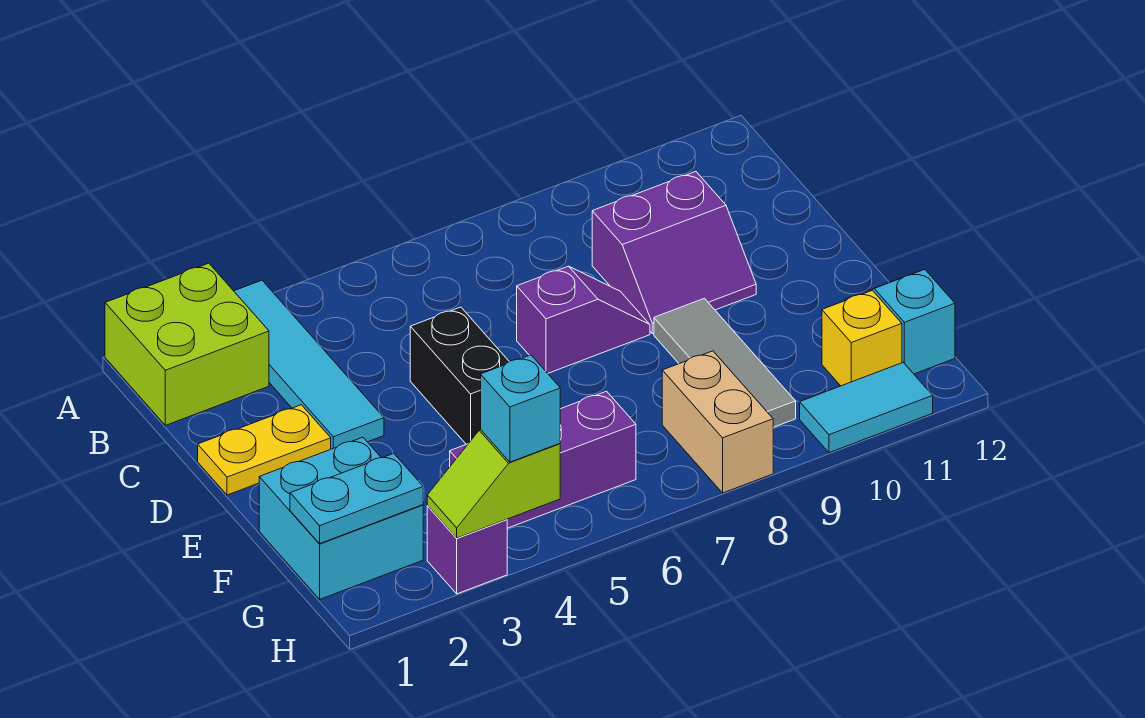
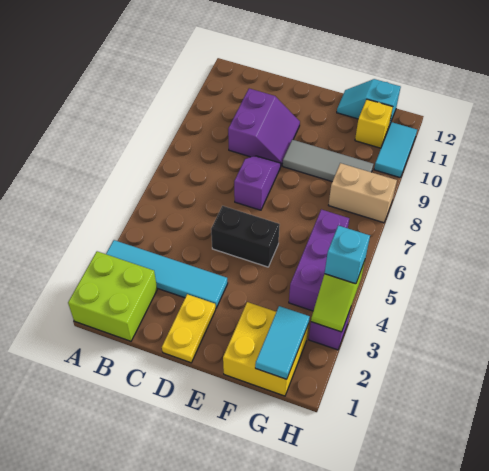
cyan 2x2 brick [259,437,423,599] -> yellow 2x2 brick [223,302,309,396]
cyan 1x2 plate [290,453,423,544] -> cyan 1x2 tile [255,306,310,379]

